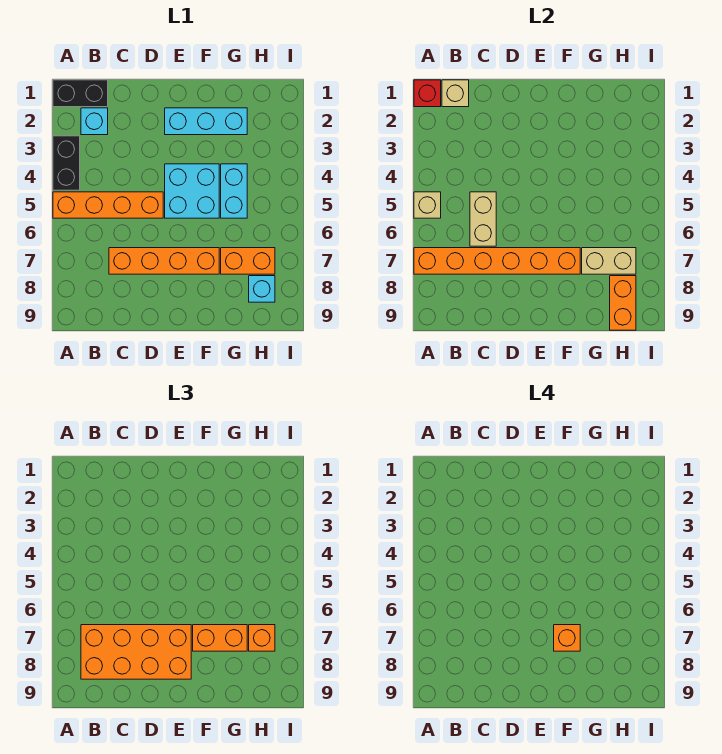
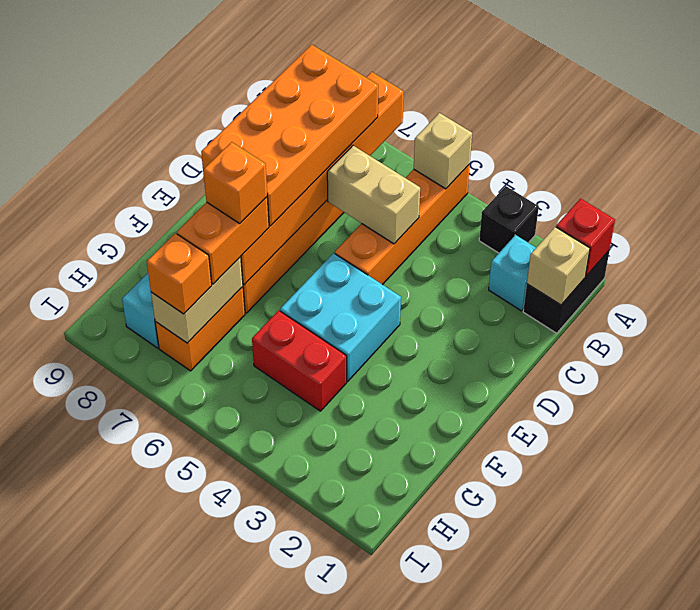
black 1x2 brick [53,136,80,190] -> black 1x1 brick [479,186,539,253]
cyan 1x3 brick [165,108,247,135] -> none
cyan 1x2 brick [221,164,247,218] -> red 1x2 brick [252,310,347,411]
orange 1x2 brick [610,276,636,330] -> none

